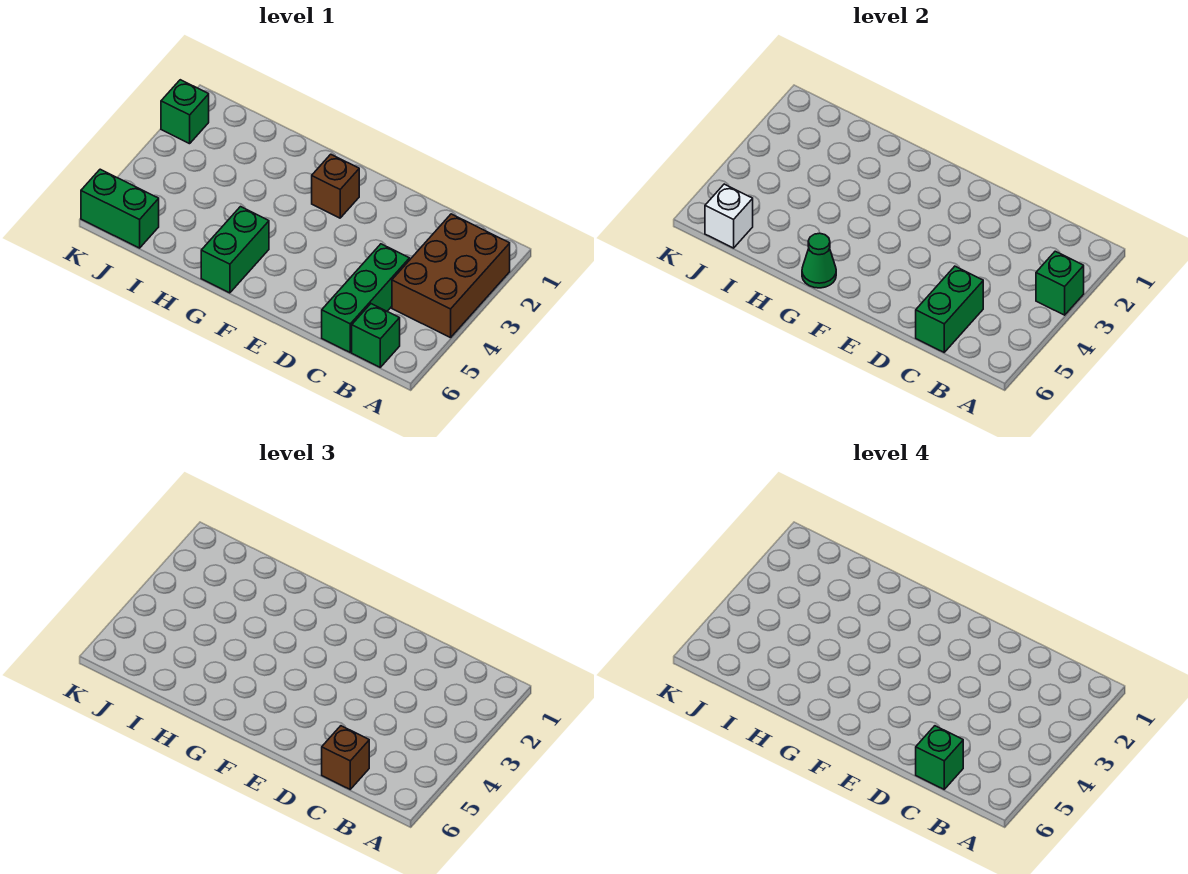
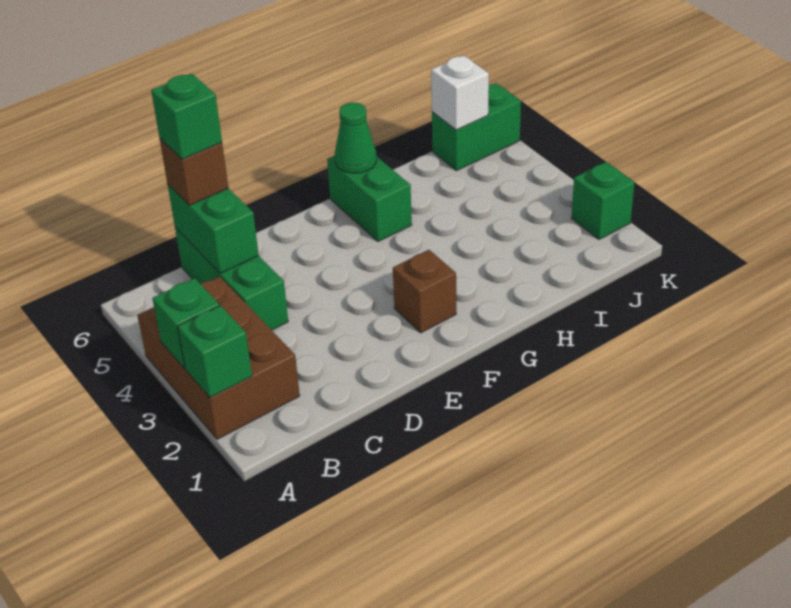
green 1x1 brick [352,304,400,367] -> green 1x1 brick moved to [178,305,252,397]

